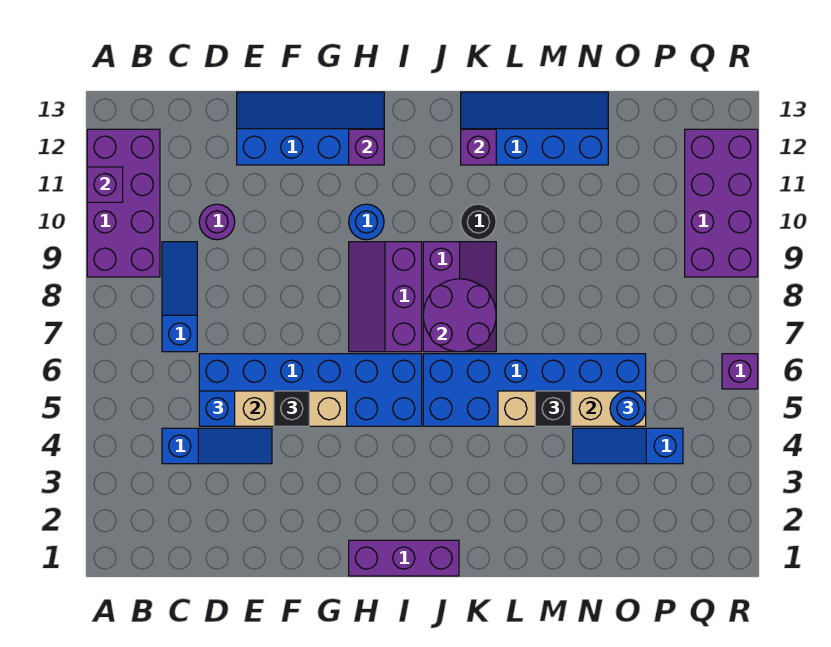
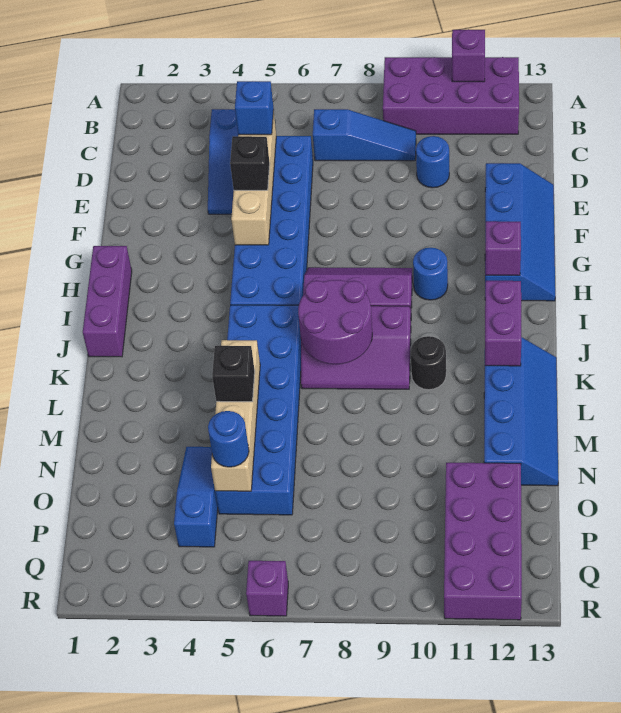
purple 1x1 round brick [199,204,235,240] -> blue 1x1 round brick [416,136,449,188]
purple 1x1 brick [461,129,496,165] -> purple 1x2 brick [485,281,521,366]
purple 2x4 brick [685,129,758,277] -> purple 2x4 brick turned to [444,463,522,620]

